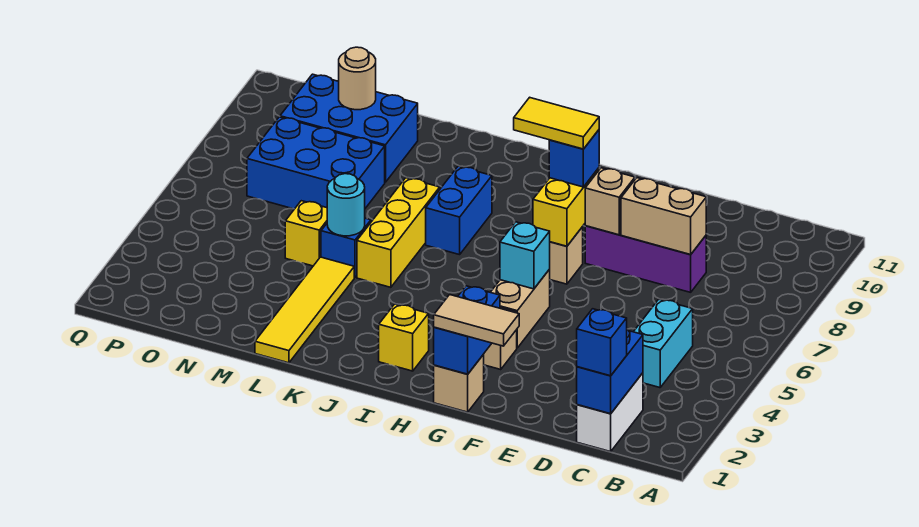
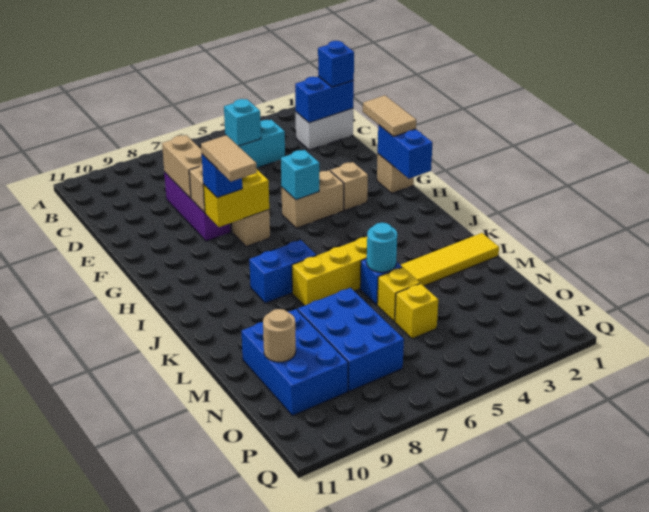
none -> cyan 1x1 brick [224,99,261,146]
blue 1x2 brick [434,286,500,374] -> blue 1x2 brick turned to [378,125,433,179]
yellow 1x2 tile [514,97,599,149] -> tan 1x2 tile [201,135,257,182]
yellow 1x1 brick [379,304,429,371] -> yellow 1x1 brick moved to [395,284,438,339]

